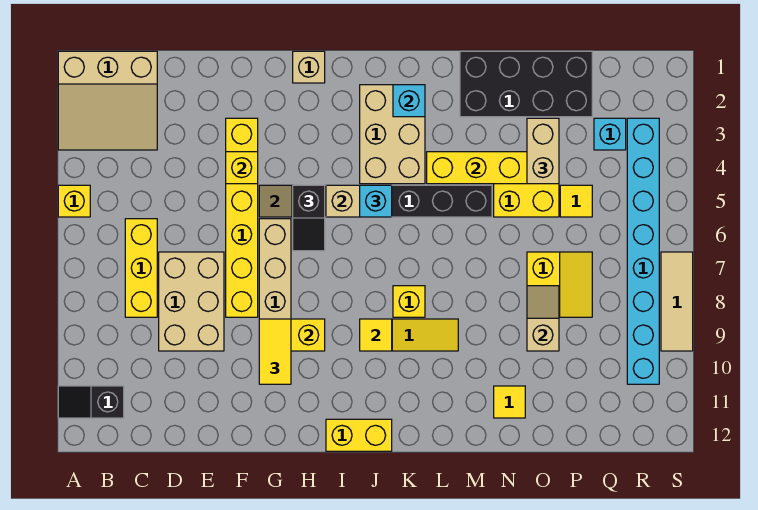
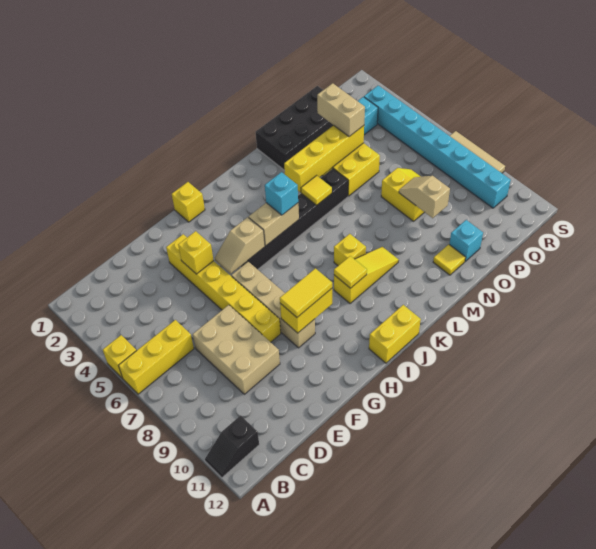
tan 3x3 slope [58,51,157,150] -> none
yellow 1x3 brick [125,219,157,317] -> yellow 1x3 brick turned to [118,320,194,394]
yellow 1x2 tile [259,319,291,384] -> yellow 1x2 tile turned to [280,268,332,317]
tan 1x1 brick [293,51,325,83] -> yellow 1x1 brick [172,182,205,222]
black 1x2 slope [293,185,325,251] -> none
tan 2x3 brick [360,85,425,184] -> none
cyan 1x1 brick [393,85,425,117] -> cyan 1x1 brick moved to [449,220,483,261]
yellow 1x1 tile [560,185,592,217] -> yellow 1x1 tile moved to [301,176,332,205]

